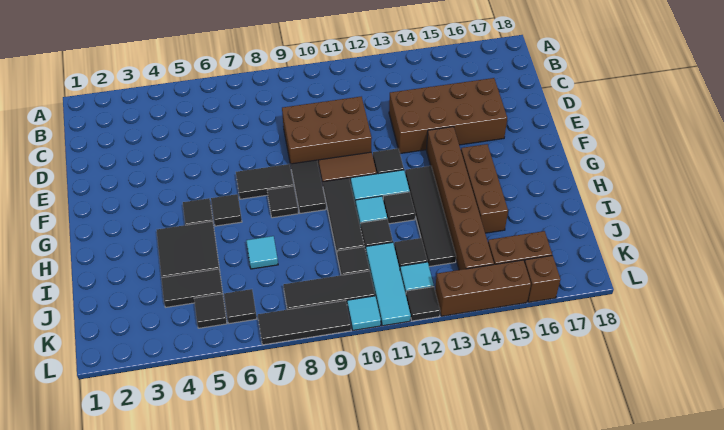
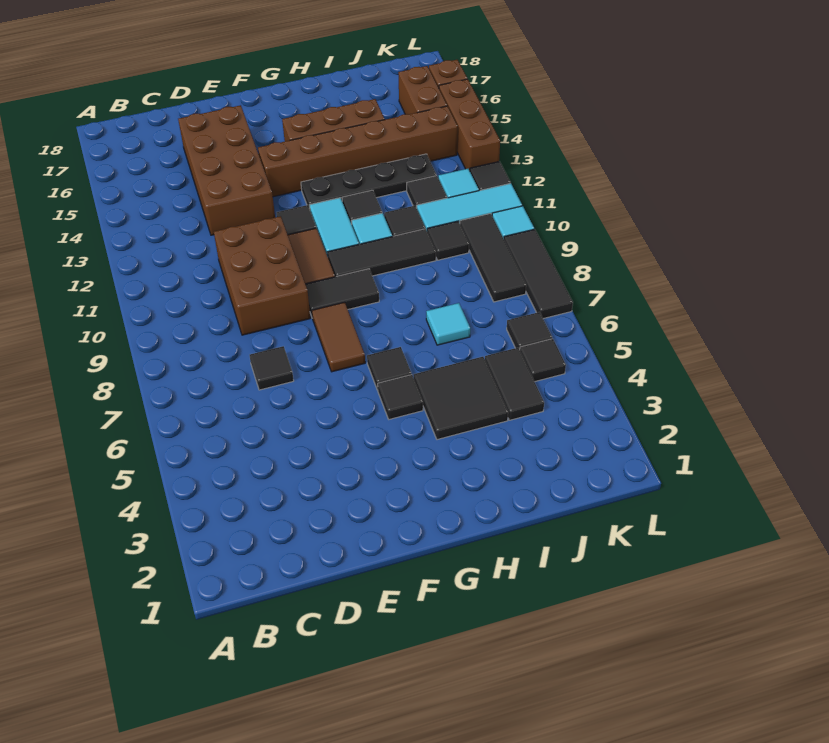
black 1x2 tile [236,164,294,199] -> brown 1x2 tile [312,302,365,372]
black 1x1 tile [267,186,298,218] -> black 1x1 tile moved to [250,346,294,390]
black 1x4 tile [405,166,456,267] -> black 1x4 plate [301,154,436,209]

